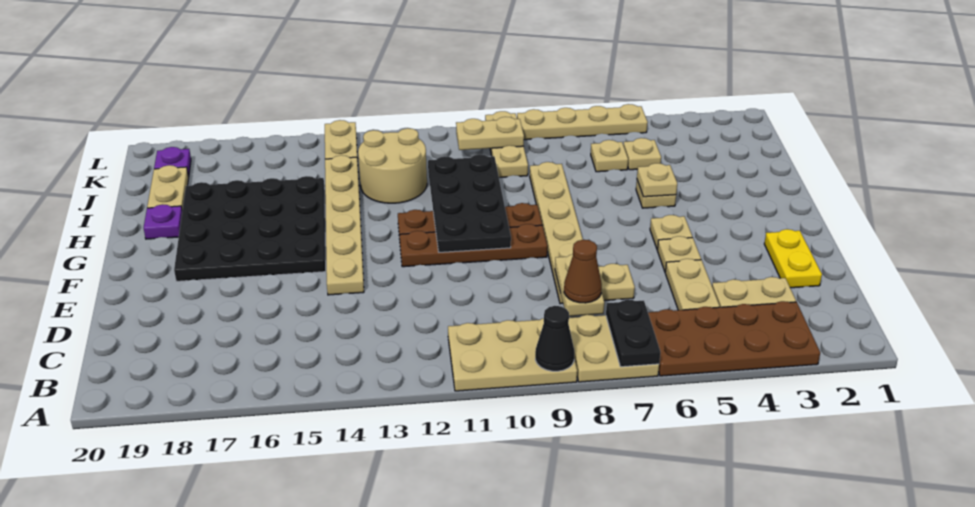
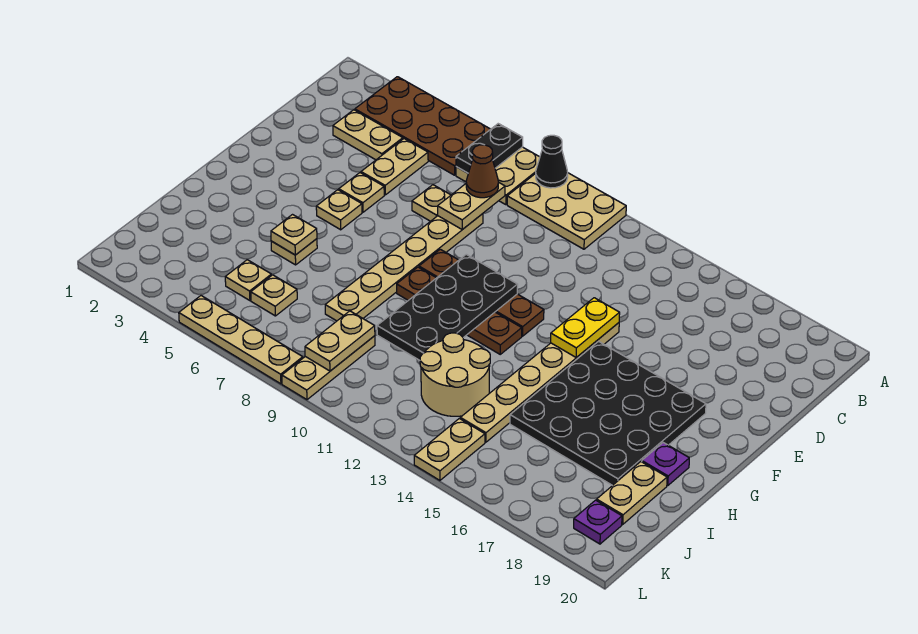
yellow 1x2 plate [764,229,822,288] -> yellow 1x2 plate moved to [551,298,620,357]
tan 1x2 plate [456,117,524,150] -> tan 1x2 plate turned to [305,311,375,371]

